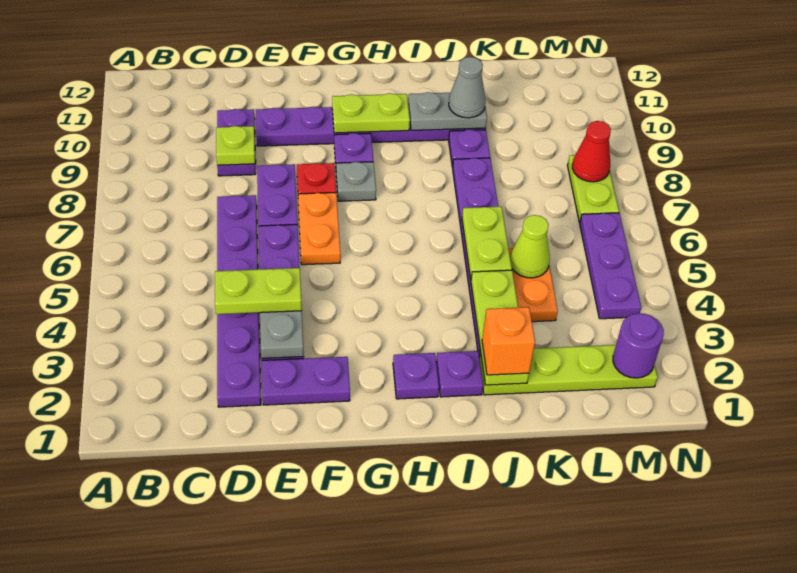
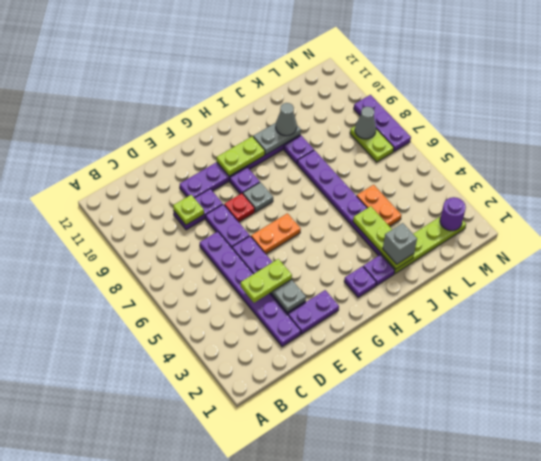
purple 1x2 plate [217,109,256,176] -> purple 1x2 plate turned to [174,189,223,230]
orange 1x2 plate [298,193,341,265] -> orange 1x2 plate turned to [251,213,301,254]
orange 1x1 brick [482,307,535,375] -> grey 1x1 brick [383,223,417,264]
lime 1x2 plate [462,207,512,279] -> none
lime 1x1 cone [510,215,550,278] -> none
purple 1x3 plate [580,213,641,319] -> purple 1x3 plate moved to [354,95,411,152]
red 1x1 cone [572,121,611,182] -> grey 1x1 cone [355,107,376,139]

